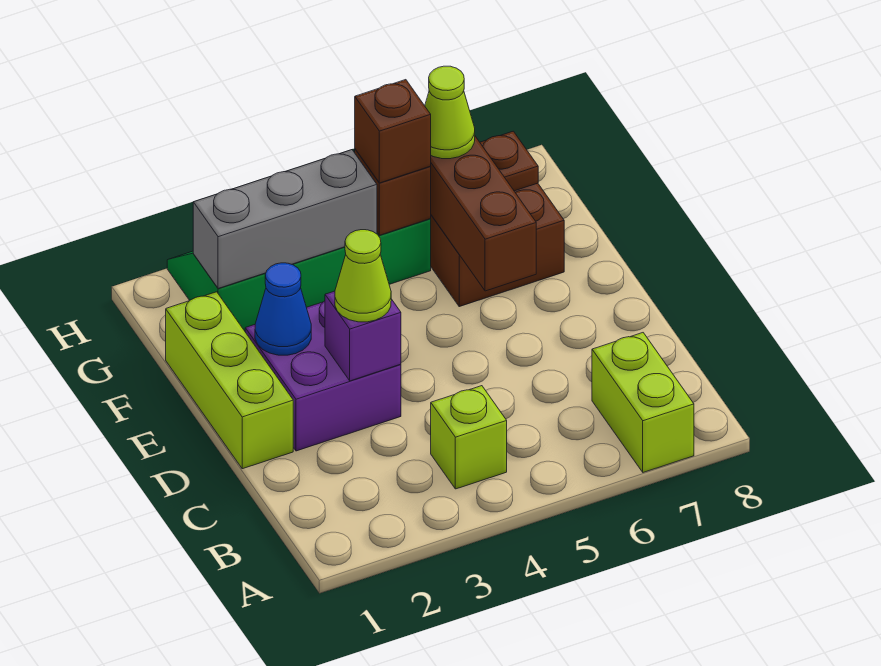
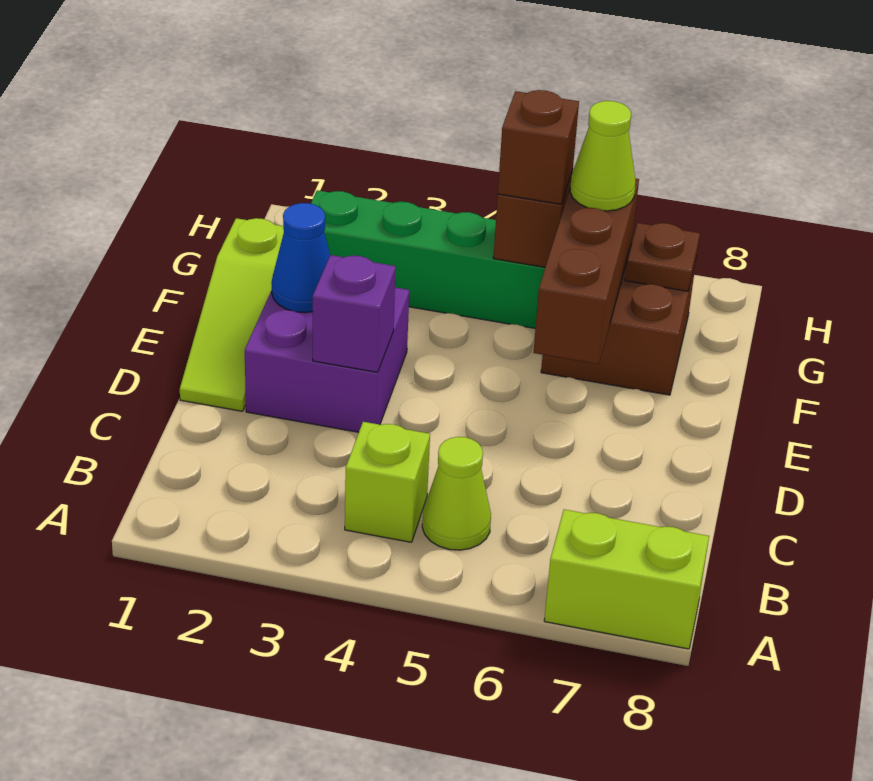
lime 1x2 brick [592,333,694,472] -> lime 1x2 brick turned to [544,509,709,649]
lime 1x3 brick [166,292,293,469] -> lime 1x3 slope [180,218,284,411]
lime 1x1 cone [335,230,391,322] -> lime 1x1 cone moved to [422,437,491,550]
grey 1x3 brick [193,150,377,288] -> none

